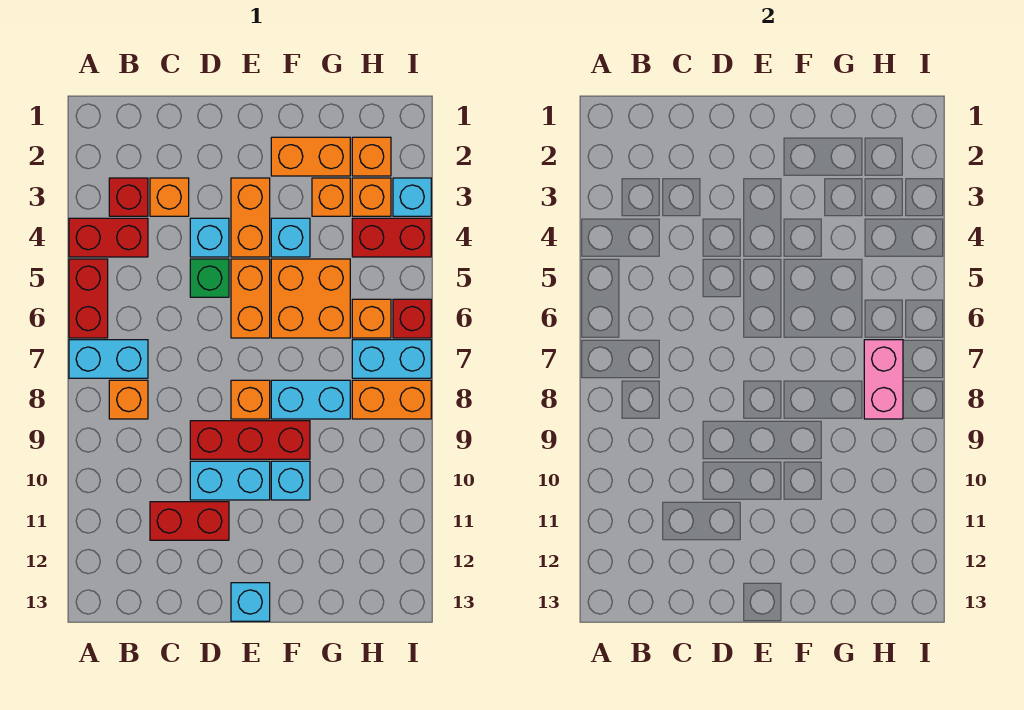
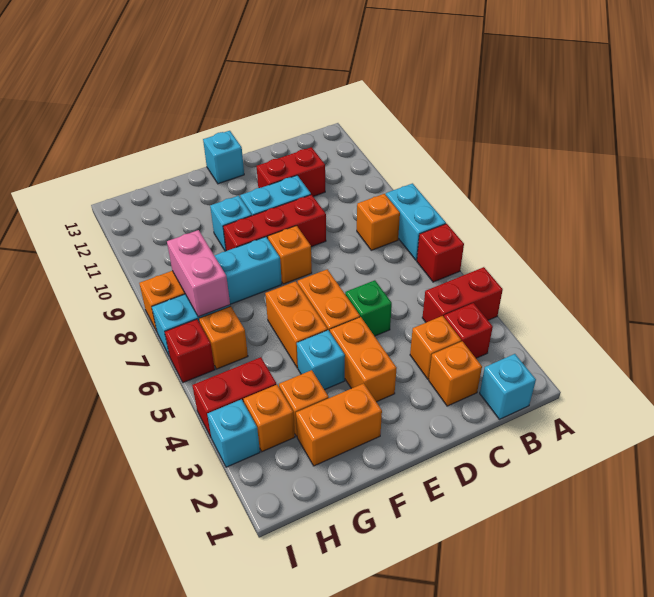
red 1x2 brick [69,259,108,338] -> red 1x1 brick [417,224,464,282]
cyan 1x2 brick [69,340,148,378] -> cyan 1x2 brick turned to [386,183,446,260]
cyan 1x1 brick [190,218,229,257] -> cyan 1x1 brick moved to [480,354,536,419]
orange 2x2 brick [271,259,350,338] -> orange 1x2 brick [265,281,328,368]
orange 1x1 brick [352,137,391,176] -> orange 1x1 brick moved to [429,341,482,406]

